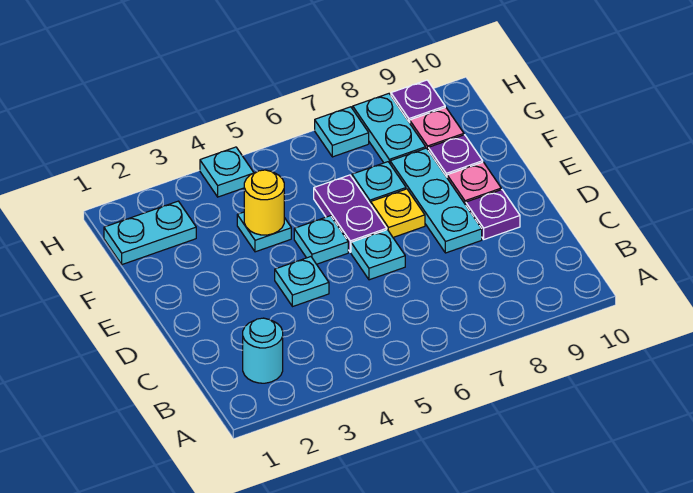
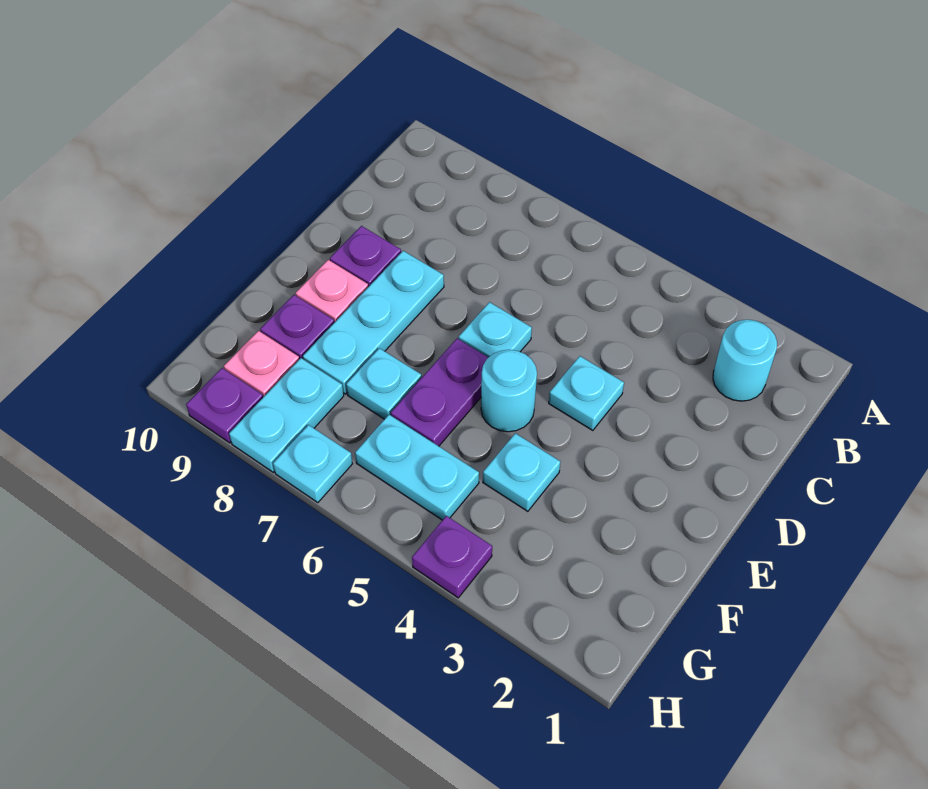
cyan 1x1 plate [294,216,348,264] -> cyan 1x1 round brick [481,350,537,432]
yellow 1x1 plate [371,189,425,237] -> none
yellow 1x1 round brick [244,170,284,235] -> none
cyan 1x2 plate [104,201,196,265] -> cyan 1x2 plate moved to [355,415,479,520]
cyan 1x1 plate [200,147,254,197] -> purple 1x1 plate [412,516,492,598]

